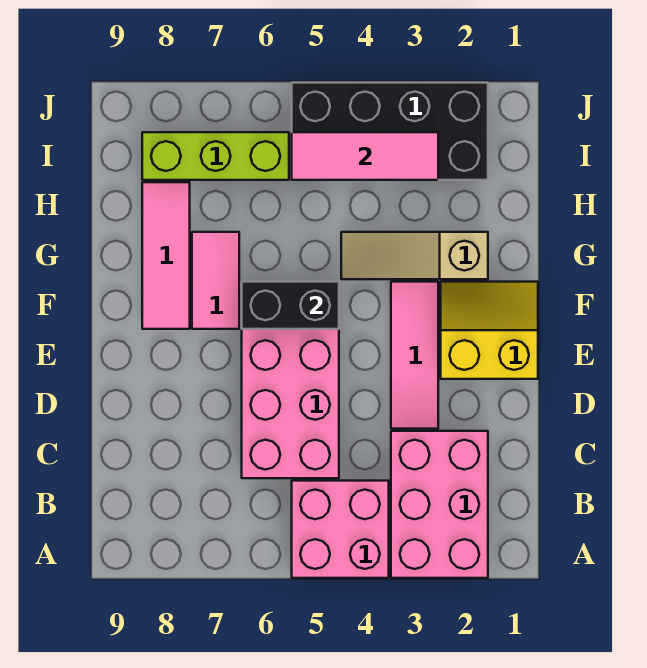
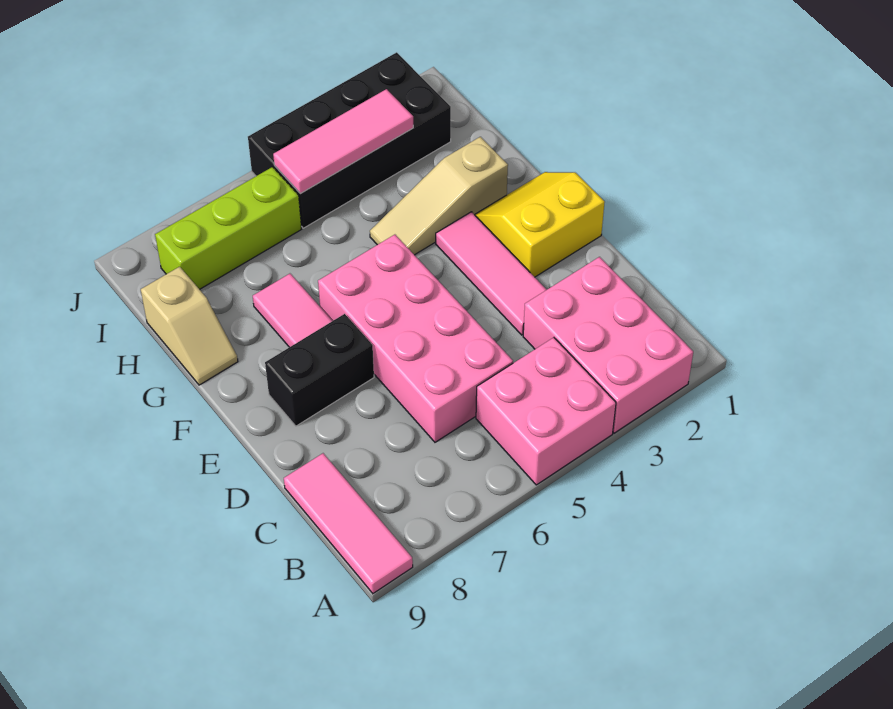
black 1x2 brick [242,282,339,329] -> black 1x2 brick moved to [265,314,374,426]
pink 1x3 tile [142,182,190,329] -> pink 1x3 tile moved to [284,453,413,593]
none -> tan 1x2 slope [141,267,238,385]

